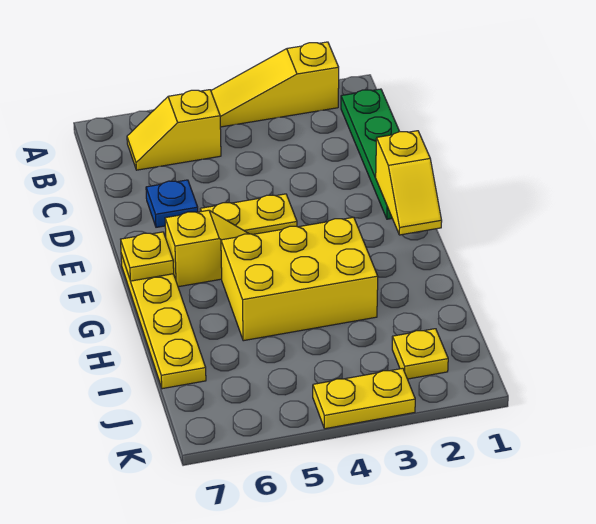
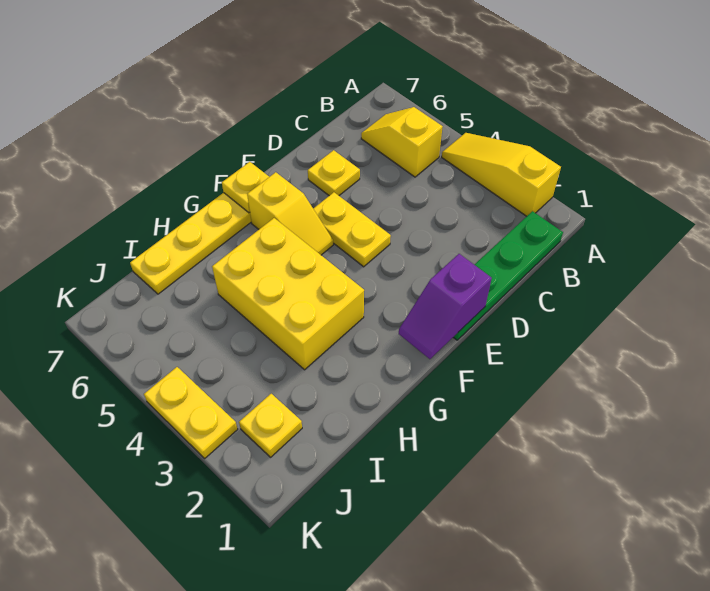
blue 1x1 plate [146,180,198,227] -> yellow 1x1 plate [308,150,360,196]
yellow 1x2 slope [376,131,442,235] -> purple 1x2 slope [399,254,492,359]

